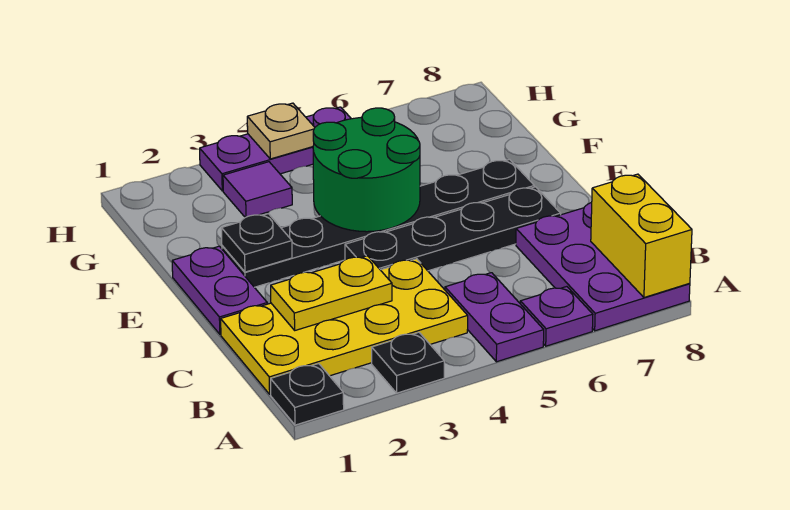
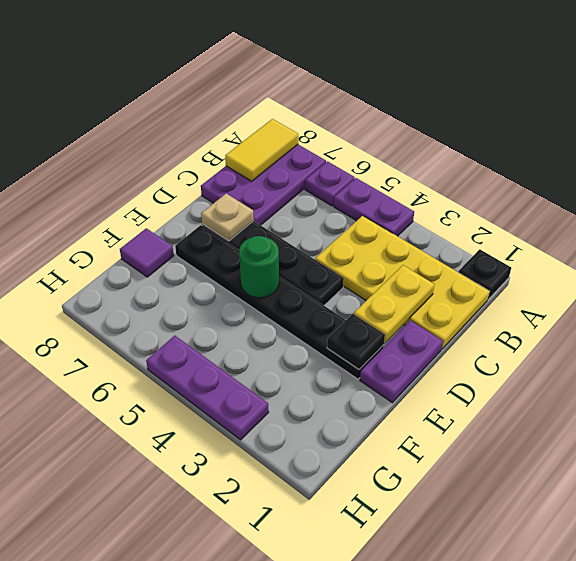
black 1x1 plate [372,332,444,393] -> none
purple 1x2 plate [445,273,544,362] -> purple 1x2 plate turned to [334,178,414,236]
yellow 1x2 brick [591,174,692,297] -> yellow 1x2 tile [225,119,298,181]
yellow 1x2 plate [271,256,392,330] -> yellow 1x2 plate turned to [354,265,435,343]
green 2x2 round brick [313,108,420,232] -> green 1x1 round brick [239,236,279,298]
purple 1x1 tile [223,162,292,218] -> purple 1x1 tile moved to [120,228,174,277]
tan 1x1 plate [247,103,315,159] -> tan 1x1 plate moved to [201,194,254,241]

